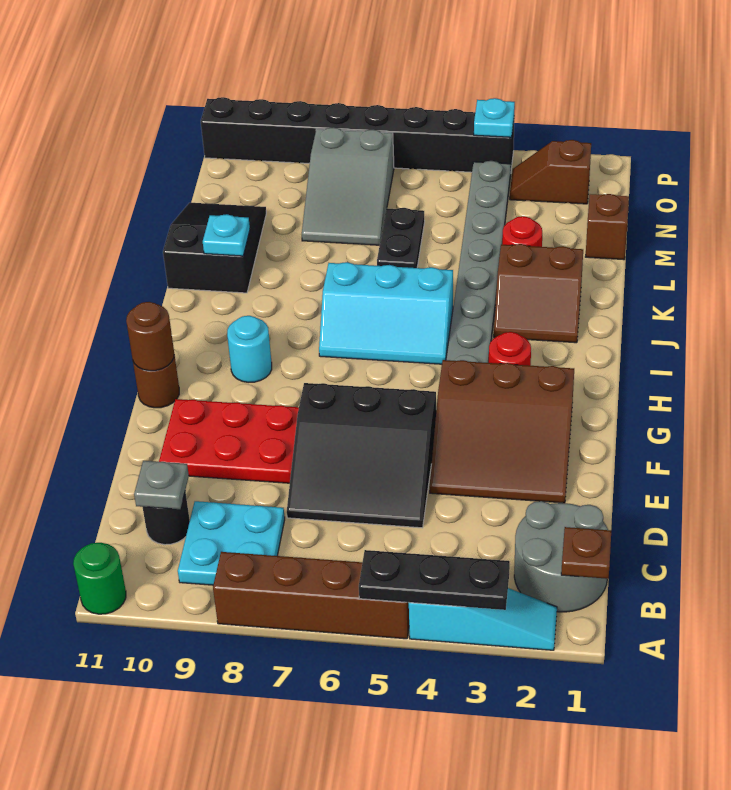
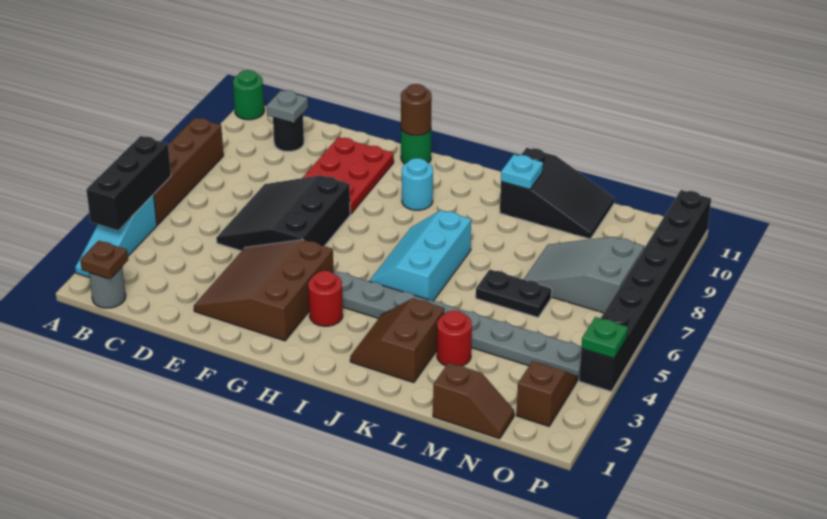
black 1x3 plate [359,550,510,610] -> black 1x3 brick [86,136,171,230]
grey 2x2 round brick [514,501,608,612] -> grey 1x1 round brick [89,267,126,308]
cyan 2x2 plate [178,501,285,585] -> none
brown 1x1 round brick [133,355,179,408] -> green 1x1 round brick [401,129,431,164]
cyan 1x1 plate [474,98,515,137] -> green 1x1 plate [581,317,628,359]

